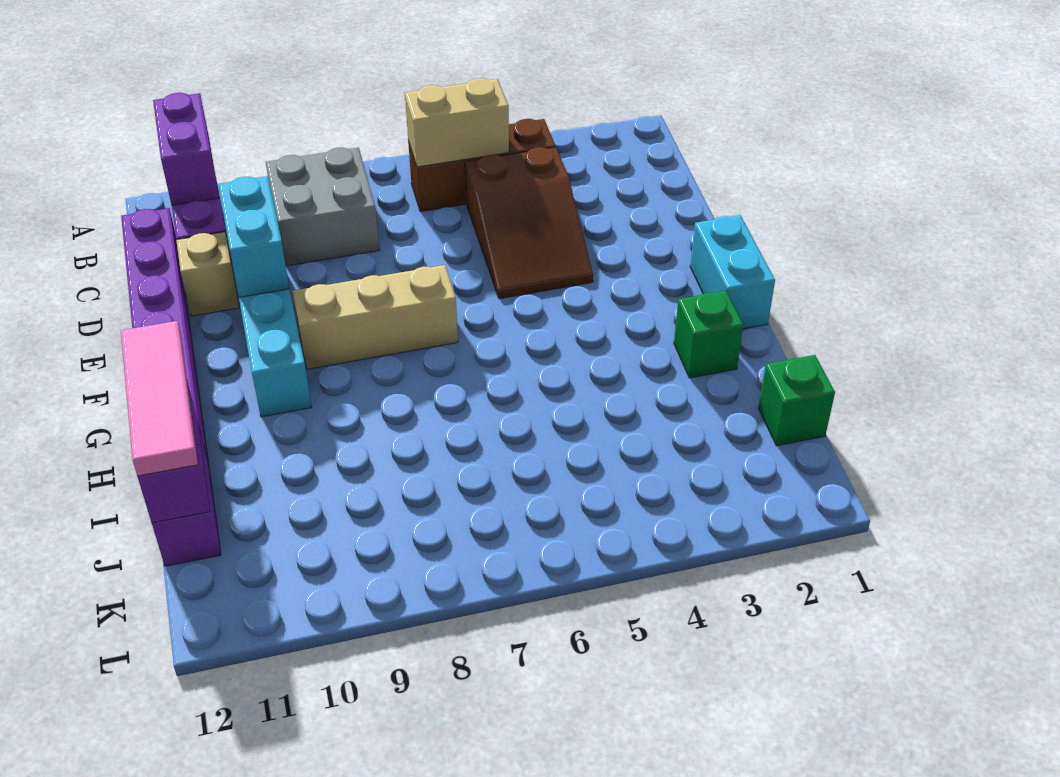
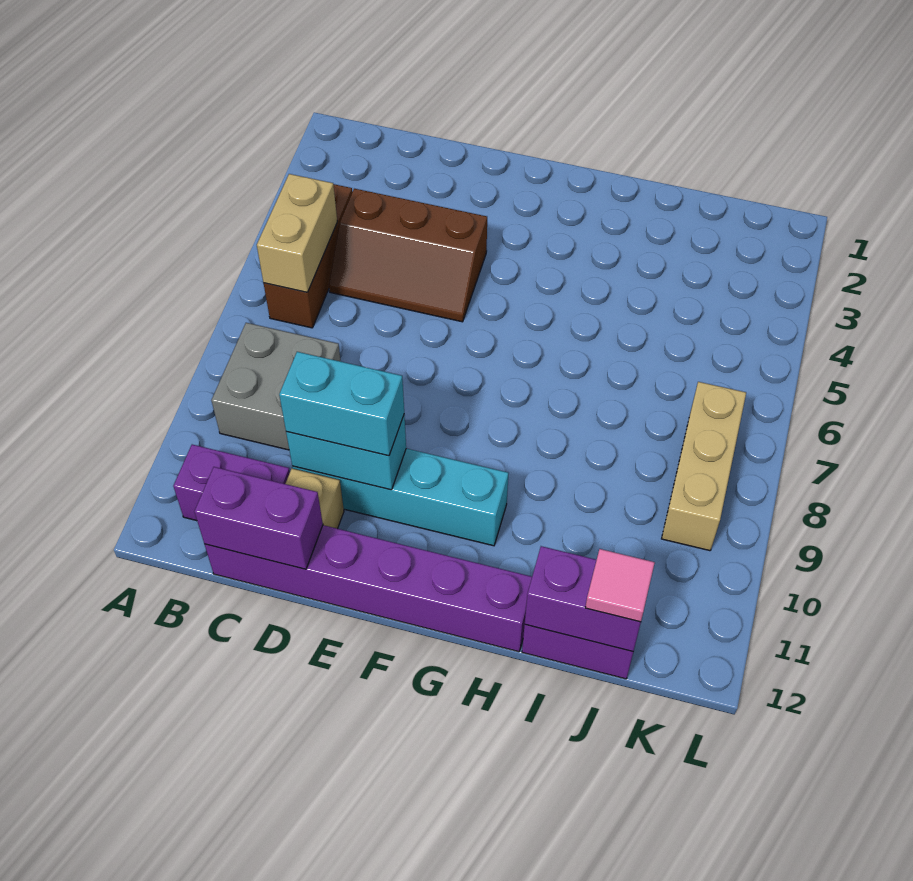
purple 1x2 brick [153,93,219,205] -> purple 1x2 brick moved to [194,467,323,569]
brown 2x3 slope [465,147,593,299] -> brown 2x3 slope turned to [329,189,487,322]
cyan 1x2 brick [690,215,775,329] -> cyan 1x2 brick moved to [279,352,404,456]
tan 1x3 brick [292,265,458,369] -> tan 1x3 brick moved to [662,382,746,551]
green 1x1 brick [674,291,743,378] -> none
pink 1x3 tile [121,321,198,476] -> pink 1x1 tile [585,549,655,622]
green 1x1 brick [758,355,835,446] -> none

